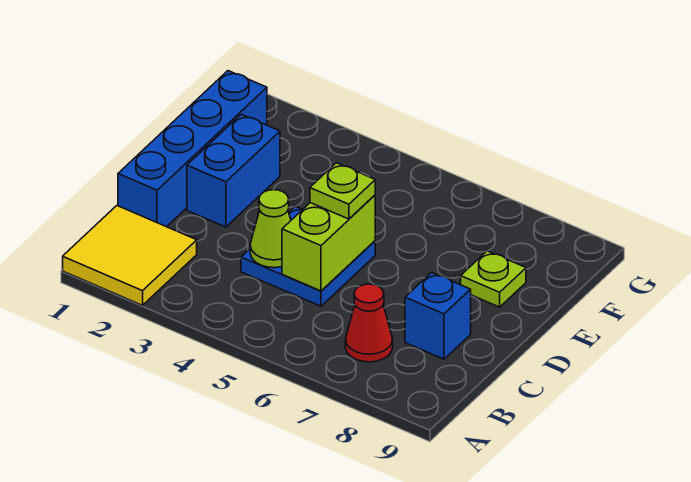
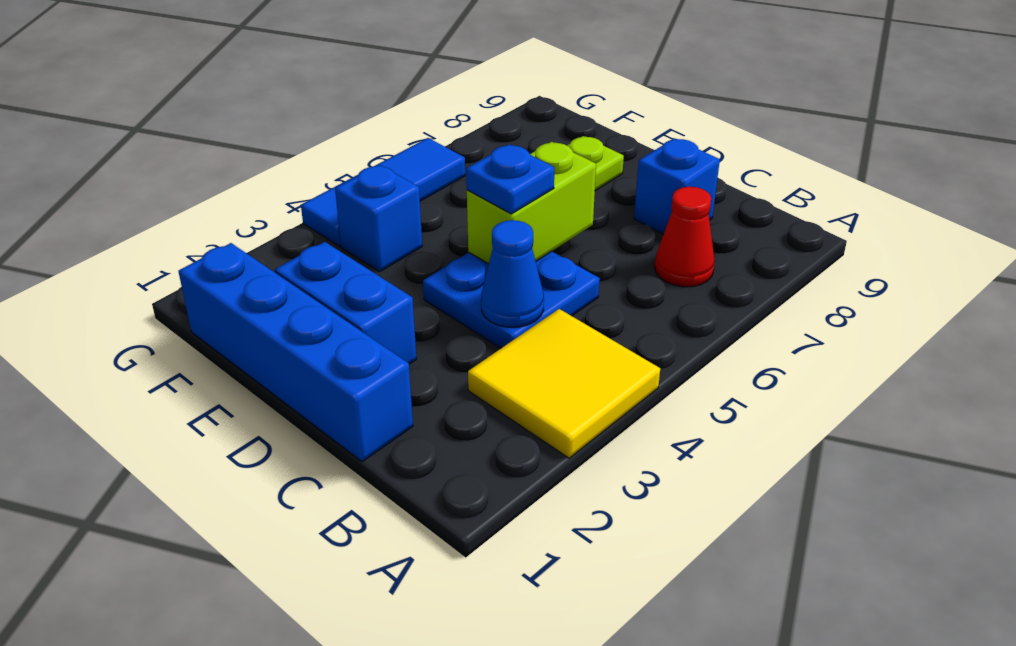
yellow 2x2 tile [63,206,197,305] -> yellow 2x2 tile moved to [468,309,660,458]
lime 1x1 cone [250,190,291,268] -> blue 1x1 cone [481,220,544,327]
lime 1x2 brick [282,195,375,291] -> lime 1x2 brick turned to [467,142,596,264]
lime 1x1 plate [310,163,375,219] -> blue 1x1 plate [466,144,554,214]
none -> blue 1x1 brick [335,165,422,272]
none -> blue 1x3 tile [301,138,465,246]

